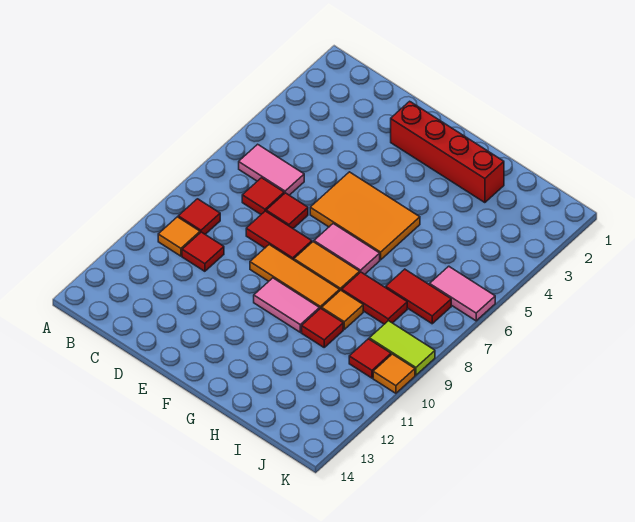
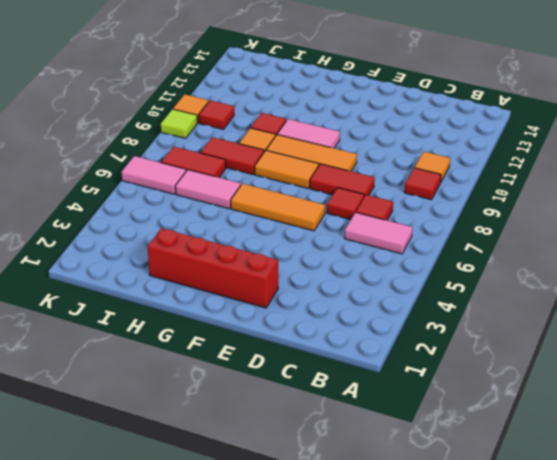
red 1x1 tile [182,232,224,271] -> none
orange 2x3 tile [310,172,420,260] -> orange 1x3 tile [231,184,325,231]
pink 1x2 tile [314,224,380,274] -> pink 1x2 tile moved to [175,170,241,209]
lime 1x2 tile [369,321,435,375] -> lime 1x1 tile [161,109,197,138]

